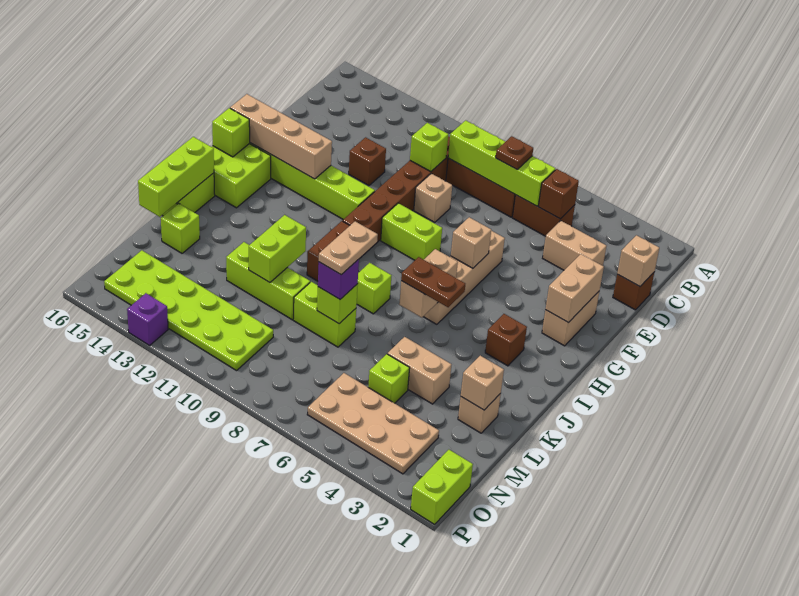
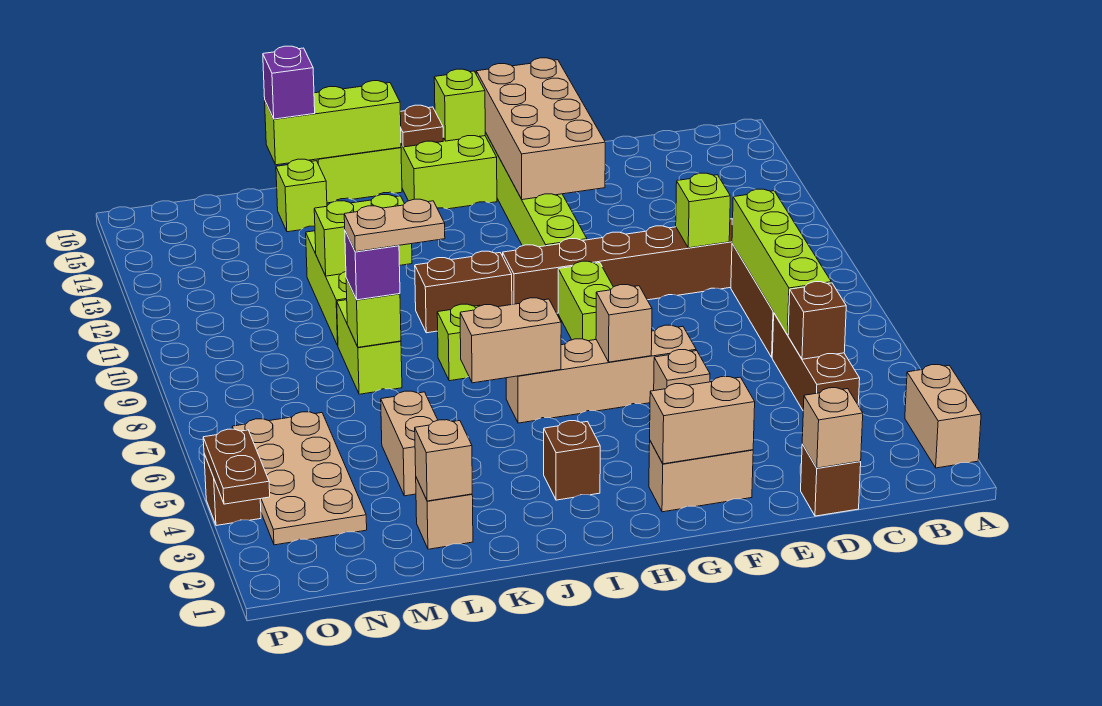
brown 1x2 brick [512,195,575,236] -> brown 1x3 brick [772,314,860,410]
brown 1x1 plate [496,136,533,169] -> brown 1x1 plate moved to [400,105,443,147]
tan 1x2 brick [543,221,606,270] -> tan 1x2 brick moved to [905,365,981,468]
tan 1x1 brick [414,174,452,222] -> tan 1x1 brick moved to [654,350,710,391]
brown 1x1 brick [349,137,386,186] -> brown 1x1 brick moved to [204,454,261,526]
tan 1x4 brick [230,94,332,179] -> tan 2x4 brick [476,58,605,200]
brown 1x2 plate [401,257,465,307] -> brown 1x2 plate moved to [203,429,270,504]
lime 1x1 brick [368,354,410,403] -> none
lime 2x6 plate [104,250,273,371] -> none
lime 1x2 brick [411,450,473,524] -> none
purple 1x1 brick [127,293,168,345] -> purple 1x1 brick moved to [263,46,315,119]

